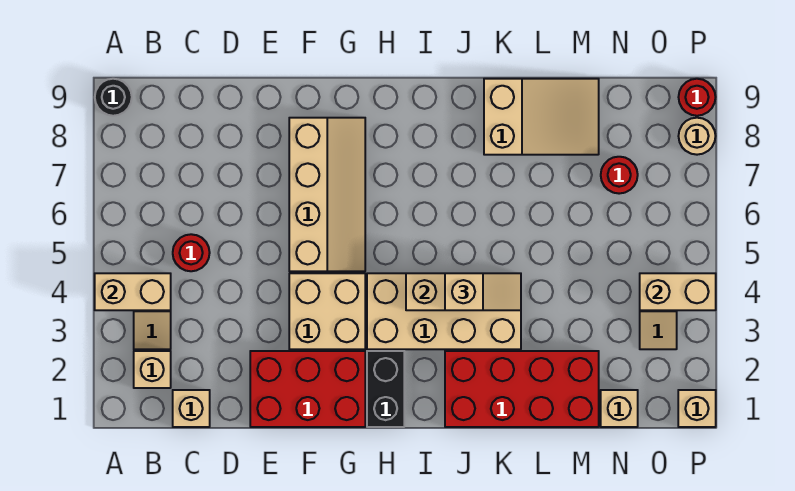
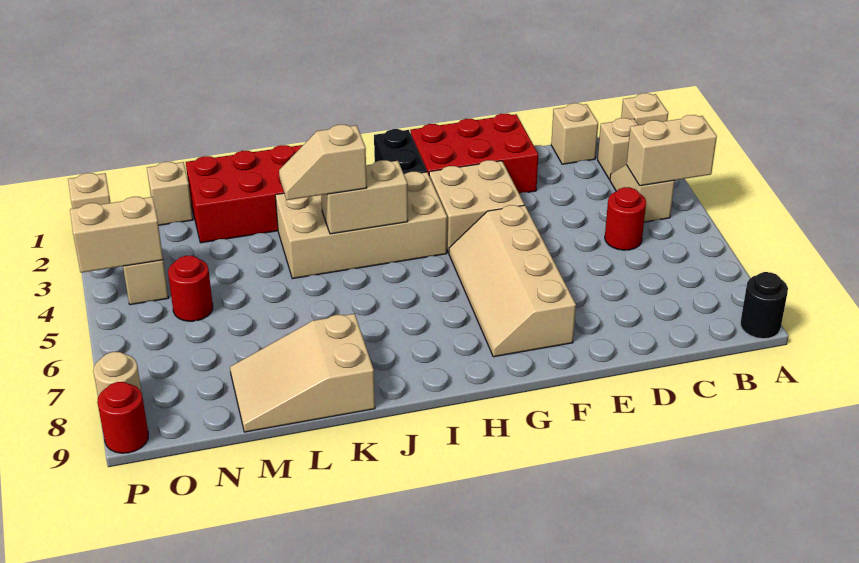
none -> tan 1x1 brick [621,93,668,125]
red 1x1 round brick [601,157,638,194] -> red 1x1 round brick moved to [168,256,213,321]

